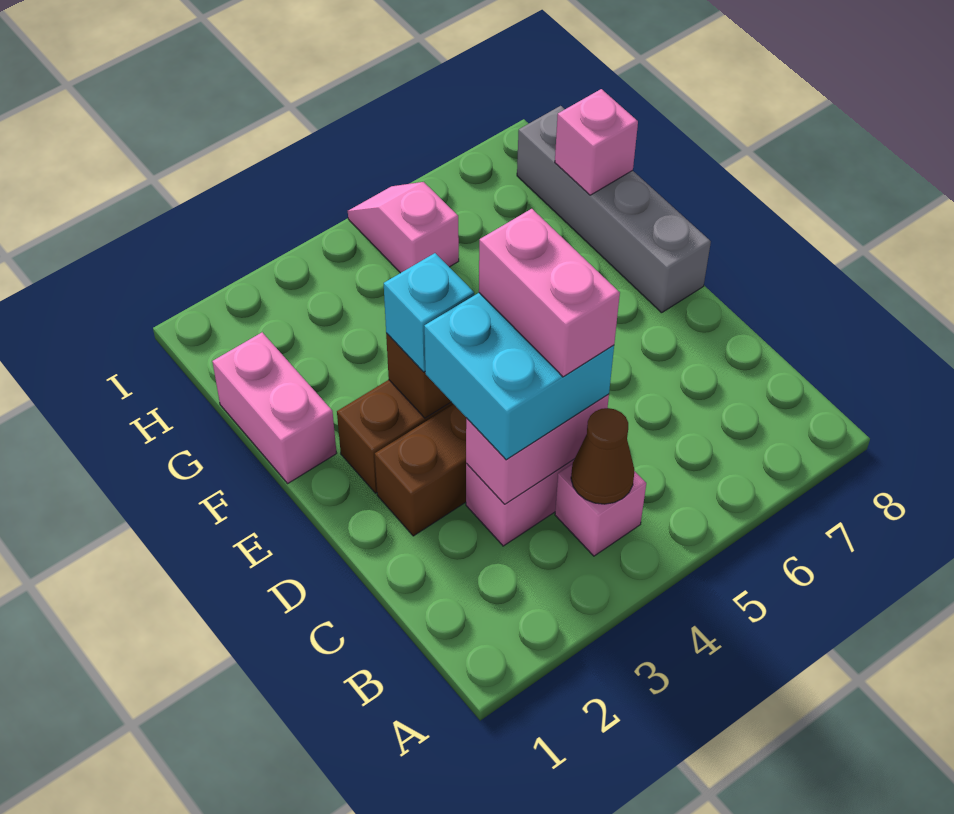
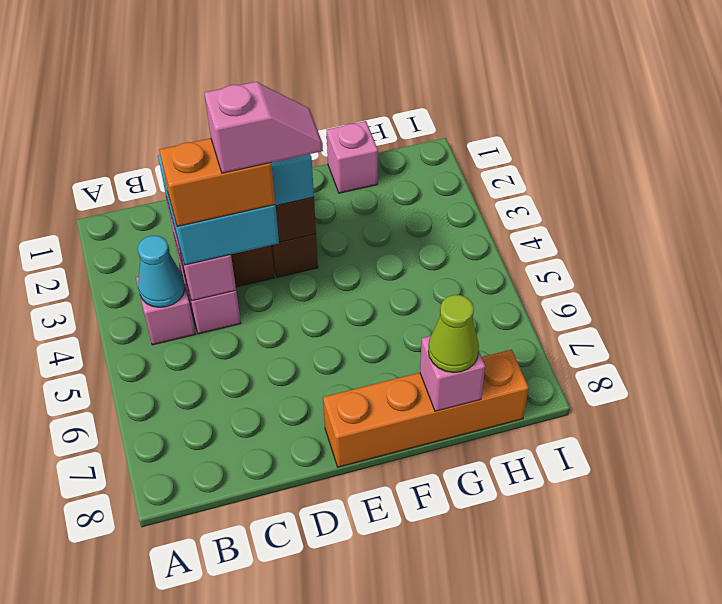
brown 1x1 cone [571,408,634,504] -> cyan 1x1 cone [138,236,185,307]
pink 1x2 brick [479,209,620,377] -> orange 1x2 brick [160,138,275,227]
grey 1x4 brick [517,106,711,313] -> orange 1x4 brick [323,349,529,467]
pink 1x2 brick [212,332,337,483] -> pink 1x1 brick [327,121,378,193]
none -> lime 1x1 cone [428,295,479,373]
pink 1x2 slope [348,182,459,273] -> pink 1x2 slope moved to [204,82,323,173]

